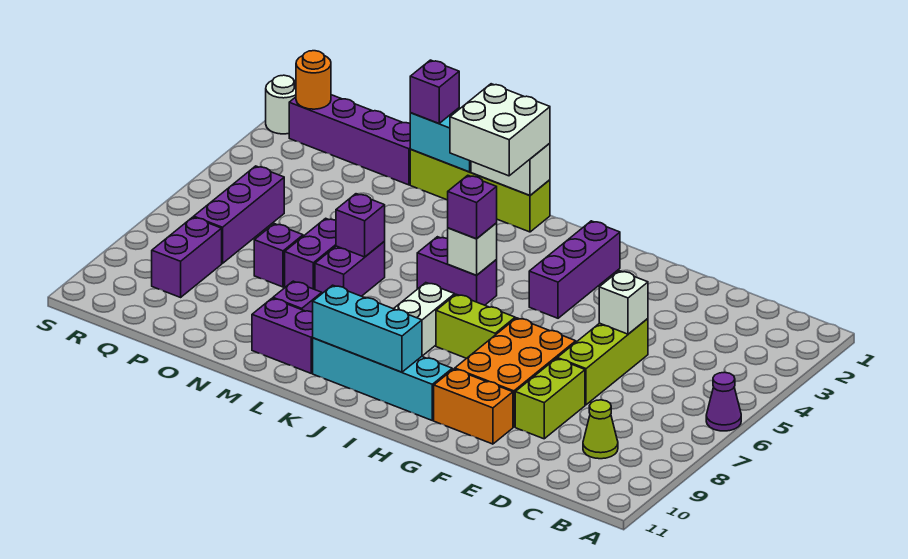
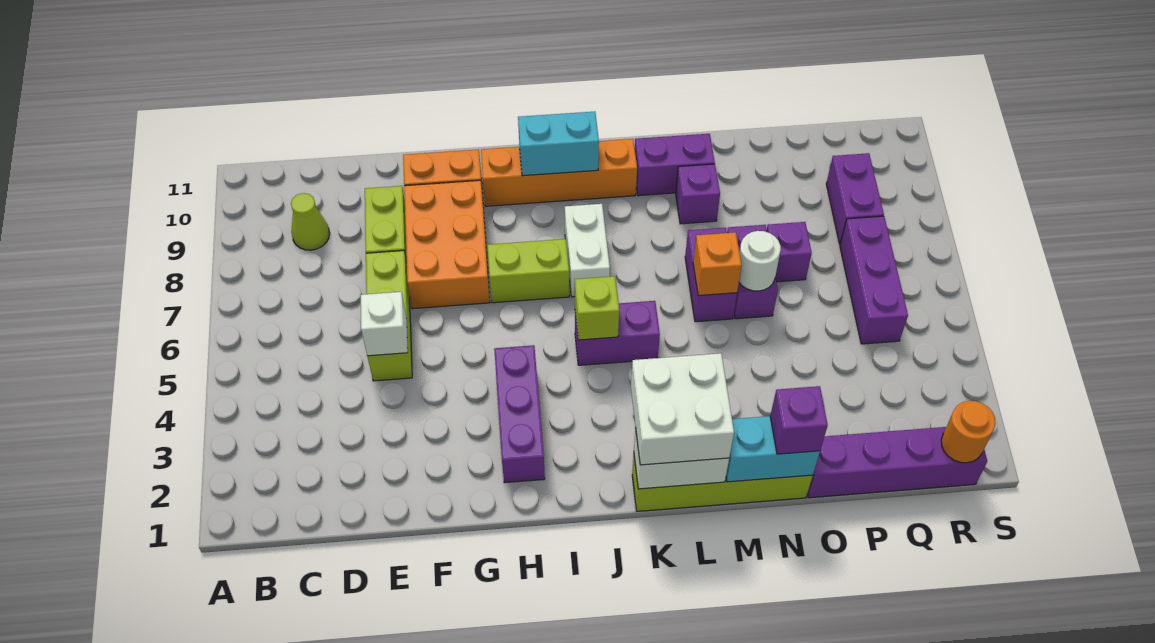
purple 1x1 cone [706,372,741,431] -> none
cyan 1x4 brick [313,338,452,420] -> orange 1x4 brick [481,139,637,206]
cyan 1x3 brick [313,285,422,372] -> cyan 1x2 brick [518,112,599,176]
white 1x1 brick [448,223,497,275] -> lime 1x1 brick [575,276,619,340]
purple 1x1 brick [448,175,497,239] -> none
purple 1x1 brick [336,194,385,257] -> orange 1x1 brick [693,232,742,296]
white 1x1 round brick [266,75,296,134] -> white 1x1 round brick moved to [739,231,781,291]

